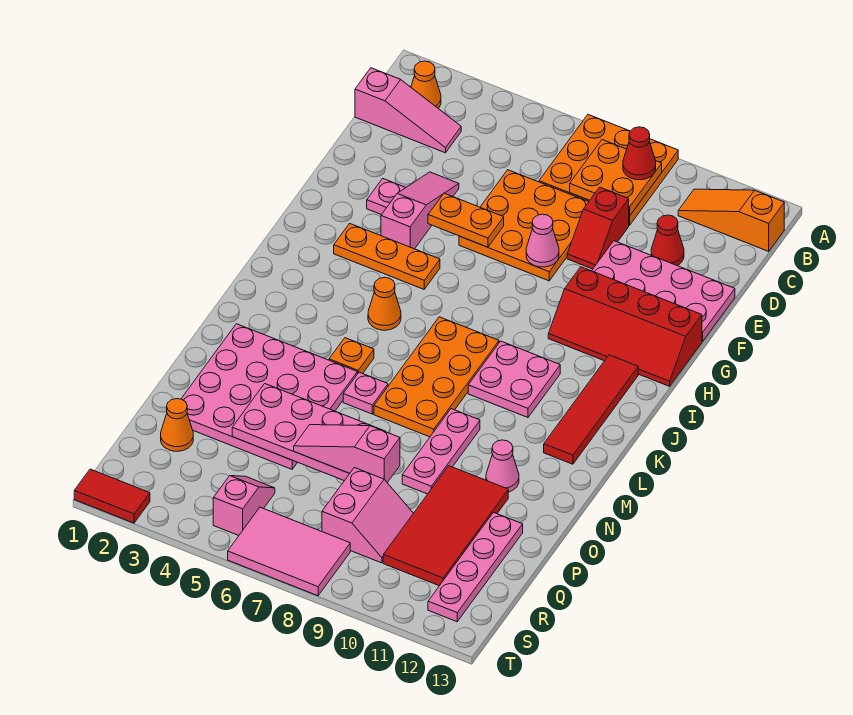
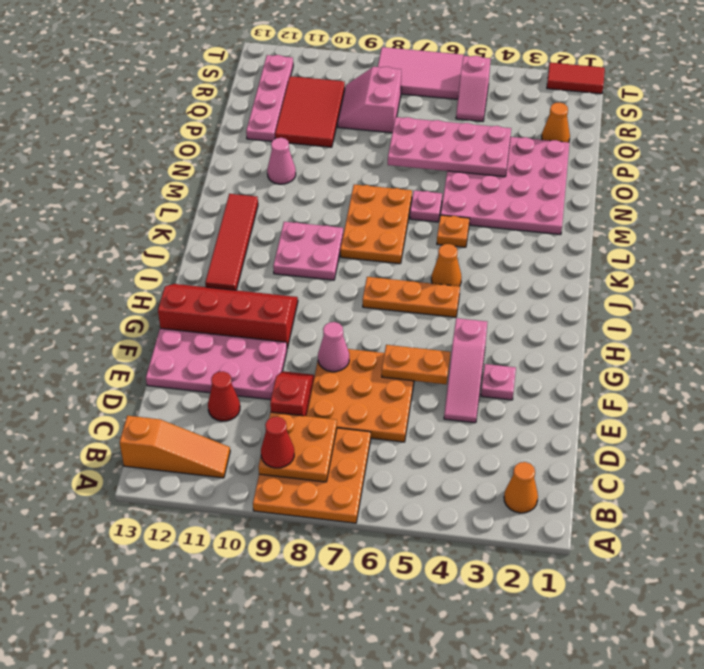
pink 1x3 slope [355,68,461,153] -> none
orange 1x3 plate [334,223,440,289] -> orange 1x3 plate moved to [363,277,460,317]
orange 2x4 plate [374,317,499,437] -> orange 2x3 plate [340,185,412,264]
pink 1x3 plate [402,409,480,494] -> none
red 2x4 tile [383,466,508,586] -> red 2x3 tile [275,76,345,147]
pink 1x3 slope [294,425,400,483] -> none

